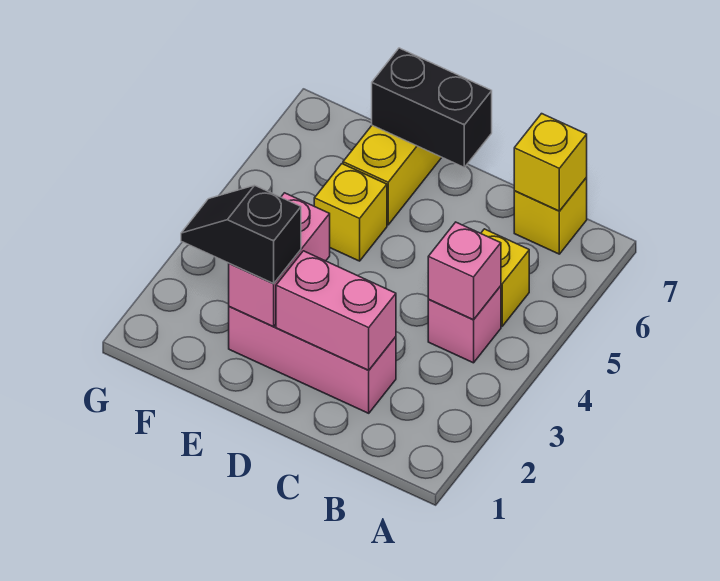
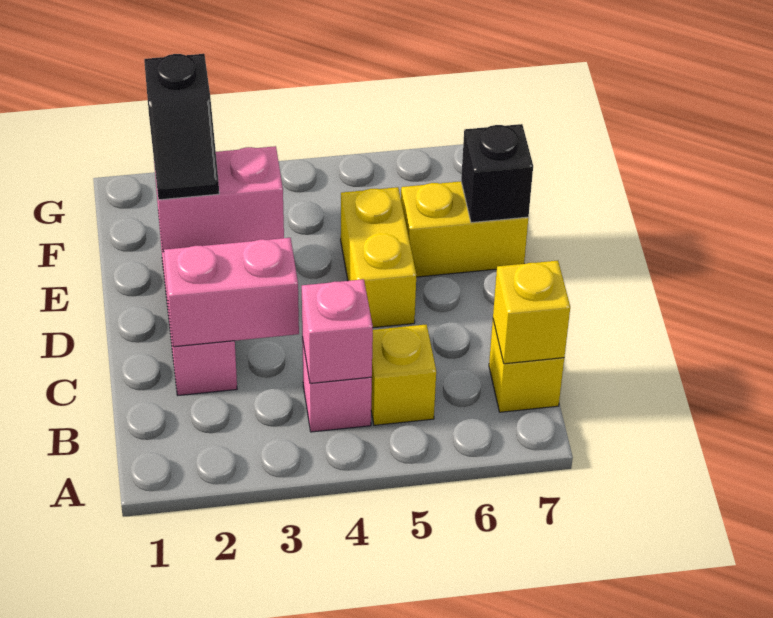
pink 1x2 brick [276,251,396,370] -> pink 1x2 brick turned to [164,238,299,347]
black 1x2 brick [372,48,492,167] -> black 1x1 brick [461,124,533,223]
black 1x2 slope [181,185,301,283] -> black 1x2 slope turned to [144,54,219,200]
yellow 1x1 brick [314,164,387,261] -> yellow 1x2 brick [341,187,416,328]

